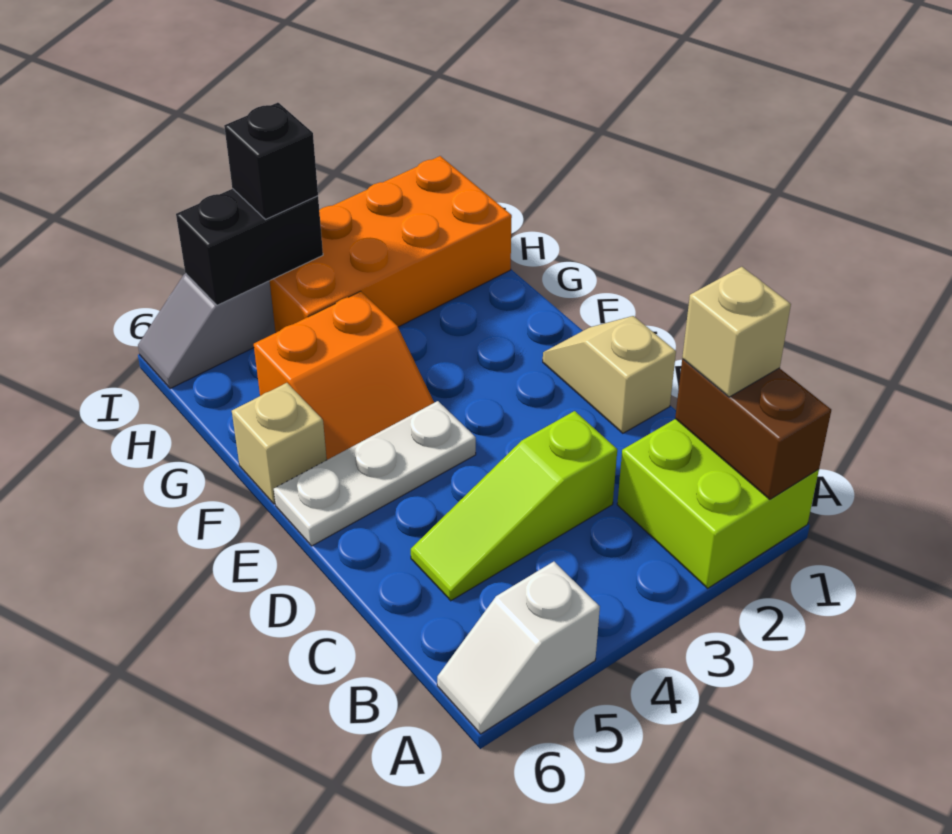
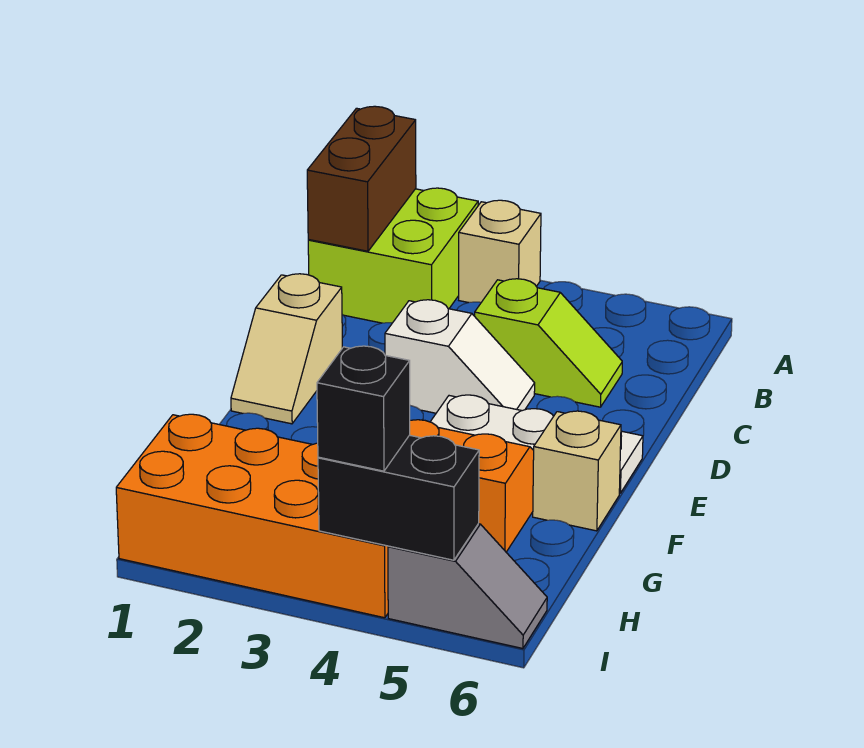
white 1x2 slope [437,562,600,734] -> white 1x2 slope moved to [385,300,535,413]
tan 1x1 brick [682,267,791,397] -> tan 1x1 brick moved to [459,200,541,303]
lime 1x3 slope [411,411,617,601] -> lime 1x2 slope [475,279,622,407]

